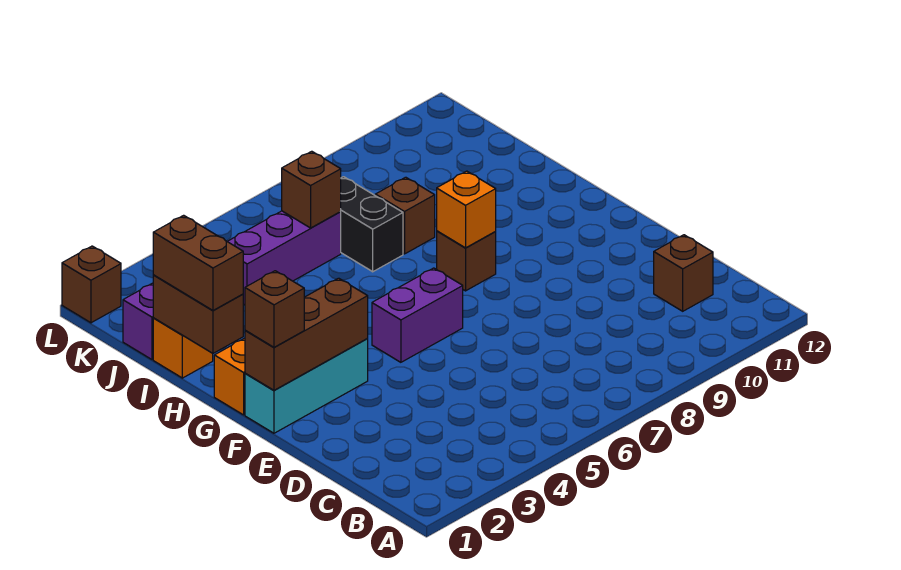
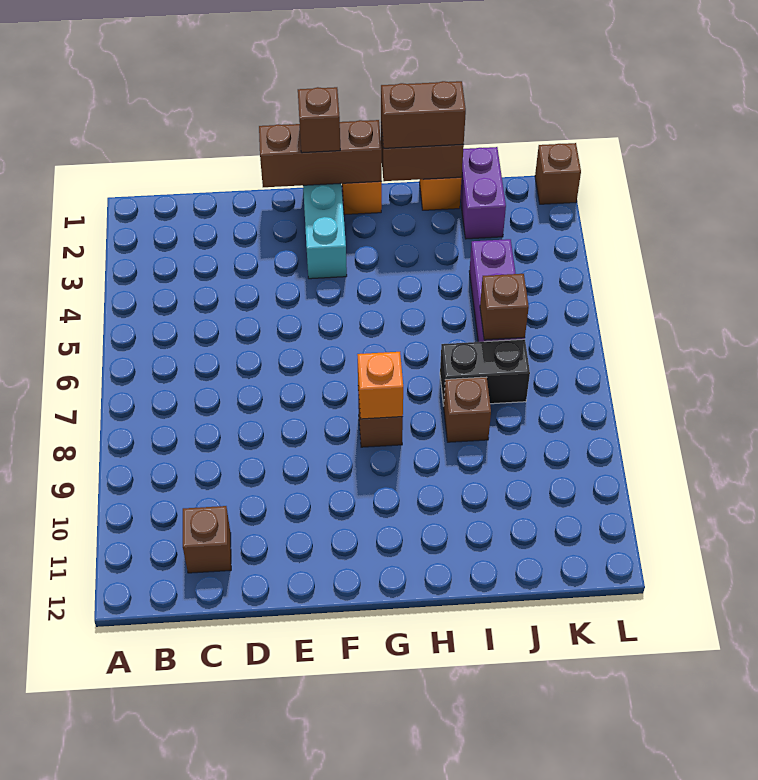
brown 1x3 brick [245,278,368,390] -> brown 1x3 brick turned to [259,120,382,187]
purple 1x2 brick [372,268,463,362] -> none

